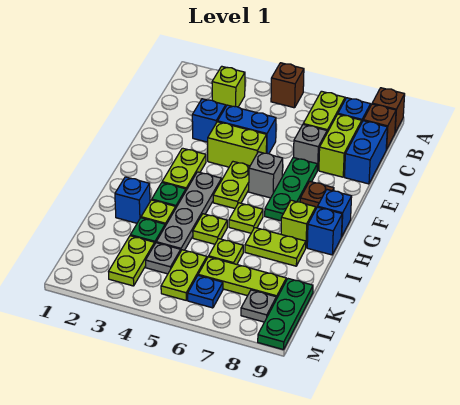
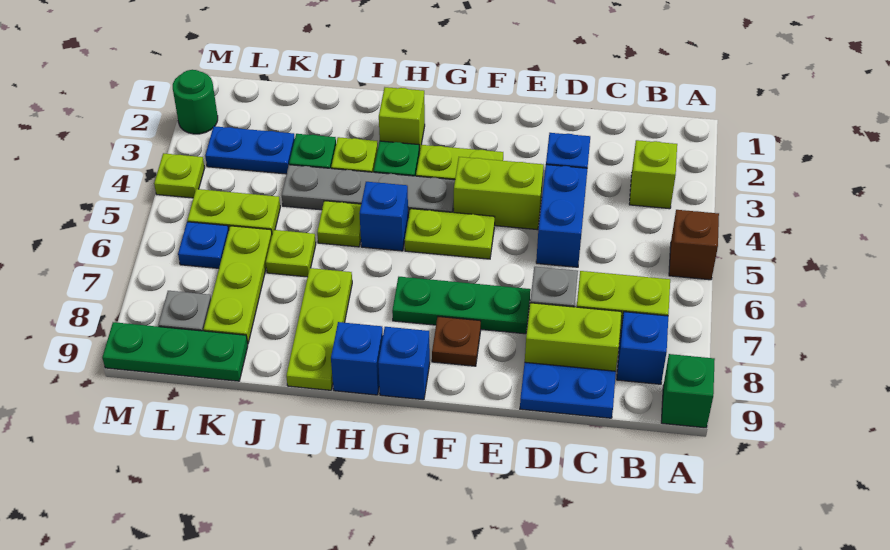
brown 1x1 brick [372,88,405,132] -> green 1x1 brick [661,354,715,428]
brown 1x1 brick [363,104,396,150] -> none
blue 1x2 brick [345,121,387,184] -> blue 1x2 plate [520,362,616,418]
lime 1x2 brick [208,122,267,167] -> lime 1x2 brick turned to [454,157,544,230]
grey 1x1 brick [249,152,283,198] -> none
lime 1x1 plate [229,203,263,233] -> lime 1x1 plate moved to [154,153,205,198]
lime 1x1 brick [281,200,316,247] -> lime 1x1 brick moved to [379,87,425,154]
blue 1x1 brick [115,177,150,223] -> blue 1x1 brick moved to [359,182,408,251]
lime 1x2 plate [245,228,306,266] -> lime 1x3 plate [286,268,352,390]
lime 1x2 plate [109,236,155,286] -> blue 1x2 plate [205,126,295,174]
grey 1x1 plate [146,243,181,274] -> none
none -> green 1x1 round brick [173,70,218,134]

